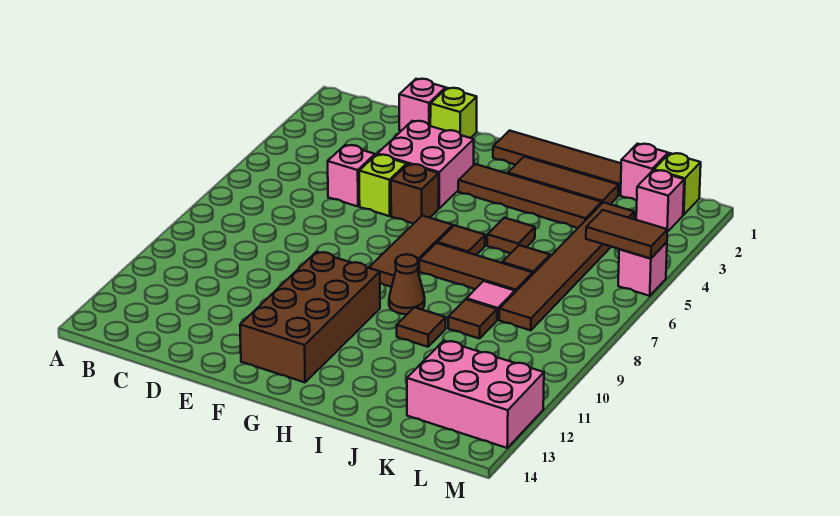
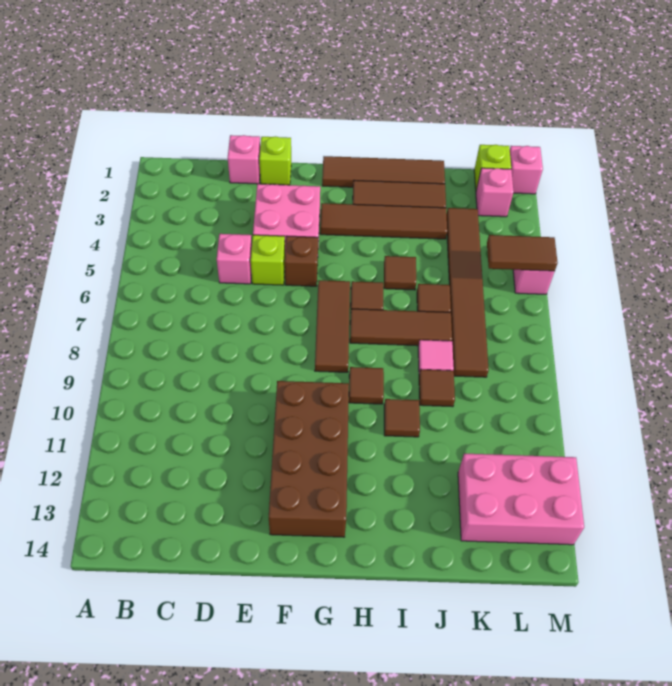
brown 1x1 cone [389,254,425,314] -> brown 1x1 tile [349,367,384,404]
pink 1x1 brick [621,144,668,201] -> pink 1x1 brick moved to [510,146,543,194]

